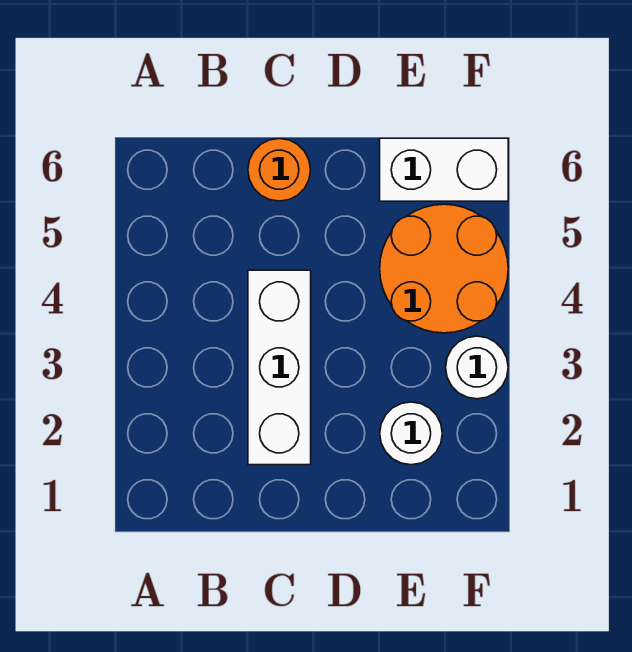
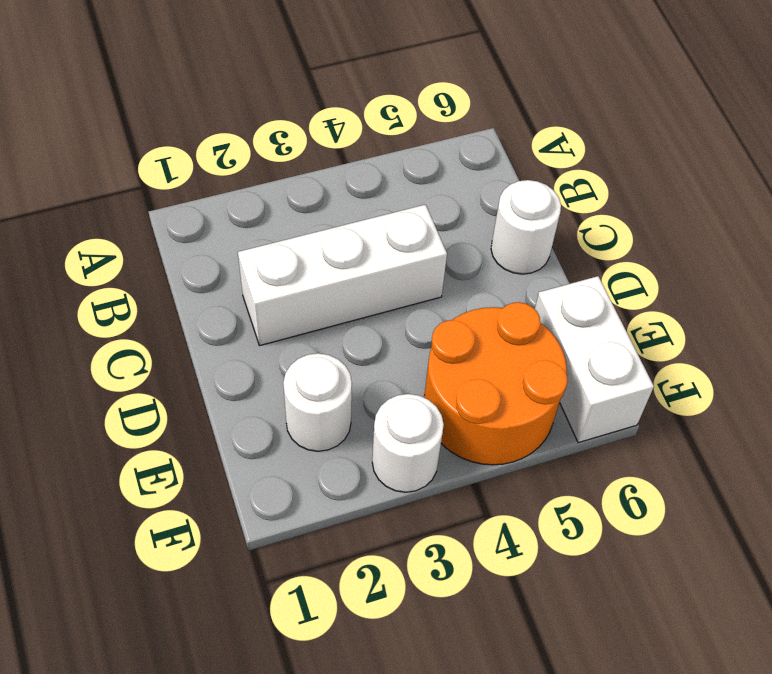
orange 1x1 round brick [248,139,311,201] -> white 1x1 round brick [491,180,561,274]

